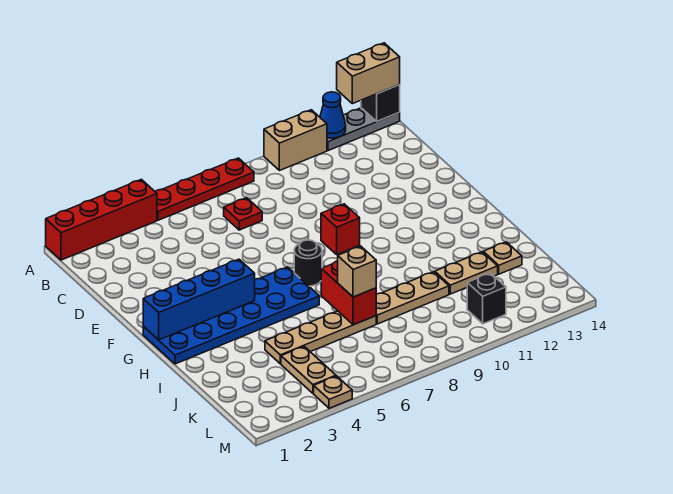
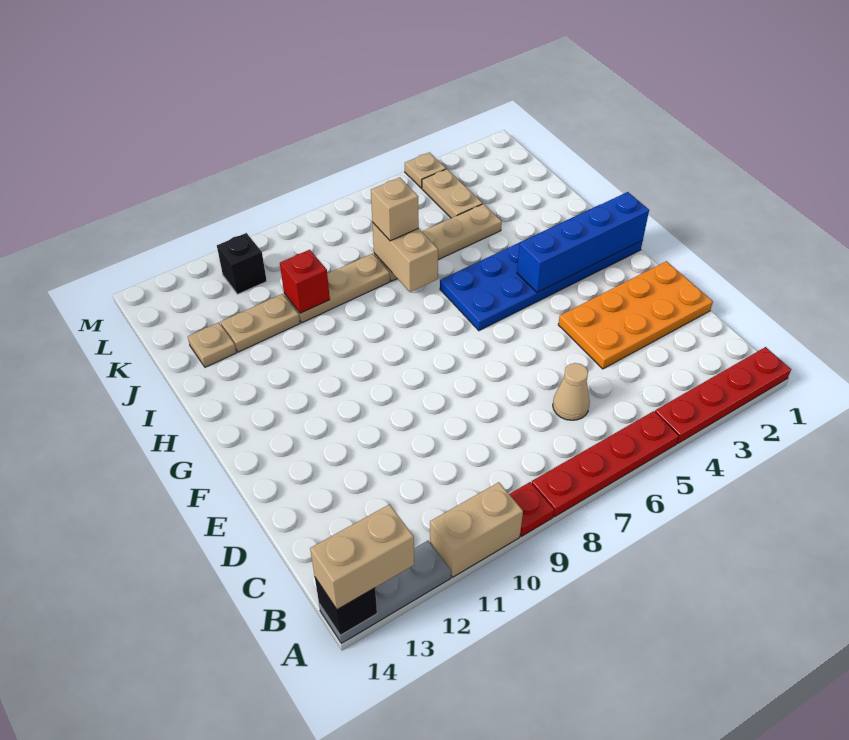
red 1x4 brick [46,179,157,260] -> red 1x4 plate [655,347,791,444]
blue 1x1 cone [320,92,346,138] -> none
none -> tan 1x1 cone [553,363,590,420]
red 1x1 plate [224,198,262,230] -> red 1x1 plate moved to [509,482,554,536]
none -> orange 2x4 plate [558,261,713,369]
red 1x1 brick [321,204,360,254] -> red 1x1 brick moved to [280,250,330,313]
black 1x1 round brick [294,240,322,286] -> none
red 1x2 brick [321,261,376,325] -> tan 1x2 brick [372,222,438,292]

